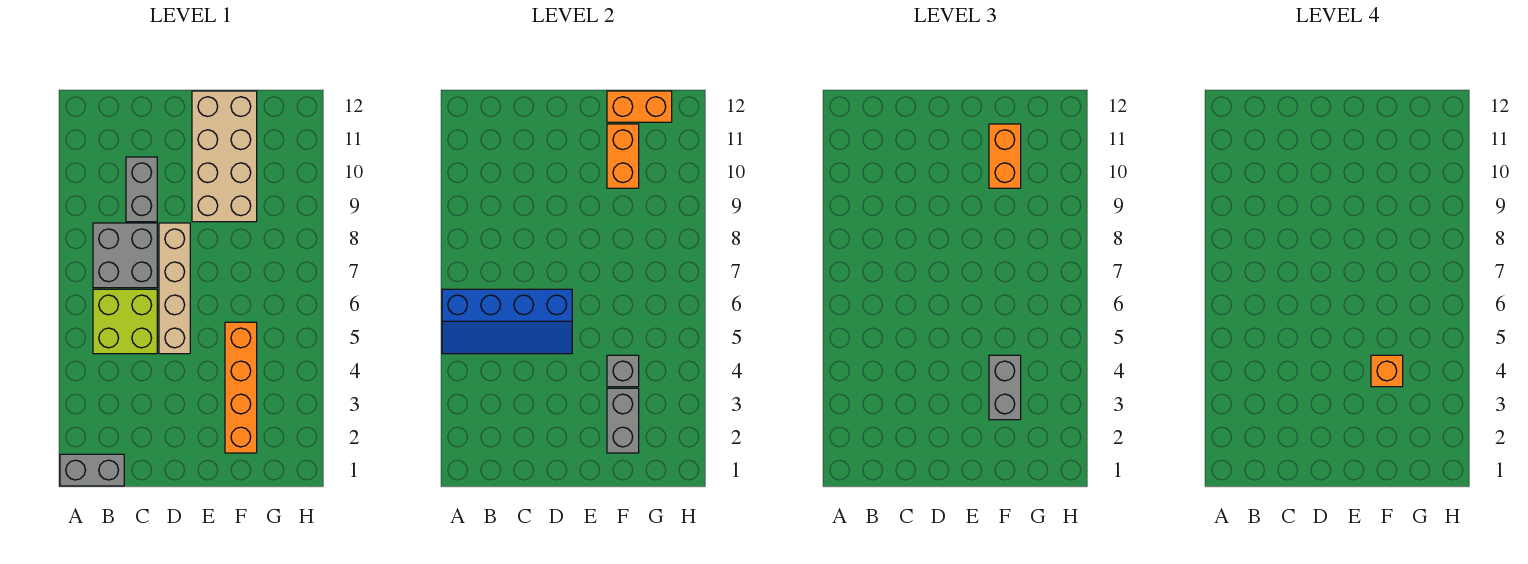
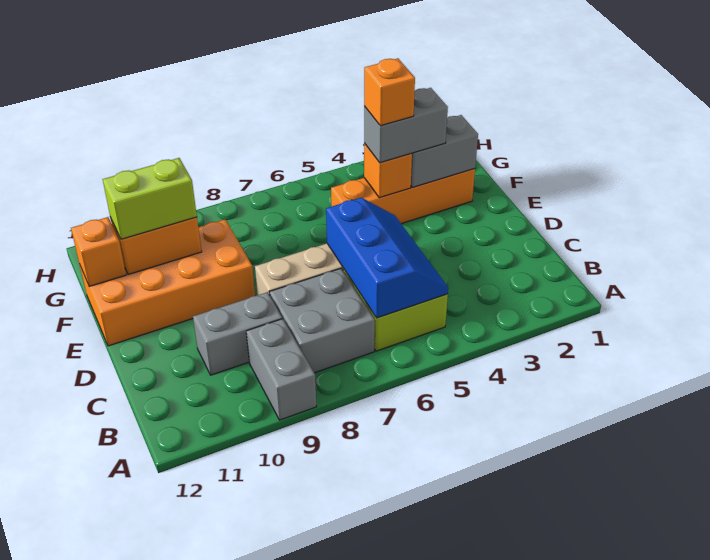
grey 1x2 brick [60,454,124,486] -> grey 1x2 brick moved to [246,319,317,420]
blue 2x4 slope [442,289,572,354] -> blue 2x3 slope [326,198,448,318]
tan 2x4 brick [192,91,257,222] -> orange 2x4 brick [80,219,255,346]
grey 1x1 brick [607,355,639,387] -> orange 1x1 brick [364,143,412,198]
orange 1x2 brick [989,124,1021,188] -> lime 1x2 brick [103,158,197,239]
orange 1x2 brick [607,91,672,122] -> orange 1x1 brick [71,217,126,287]

